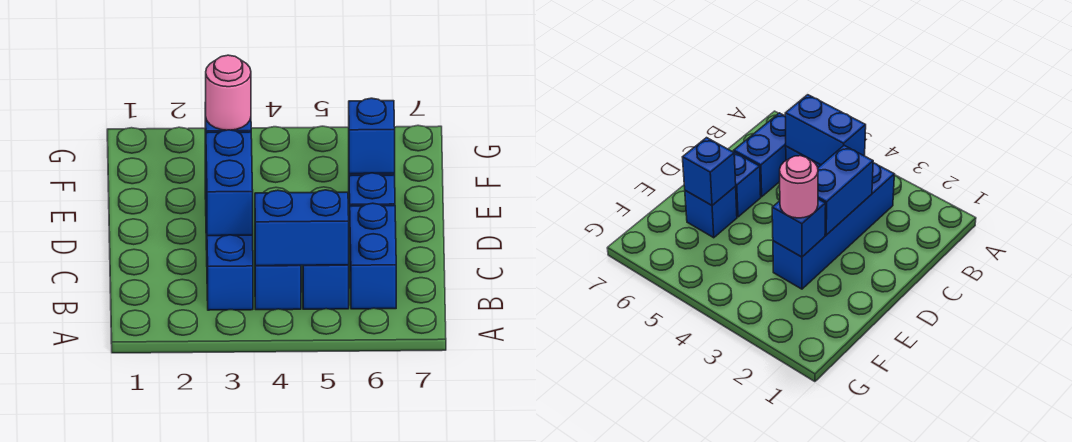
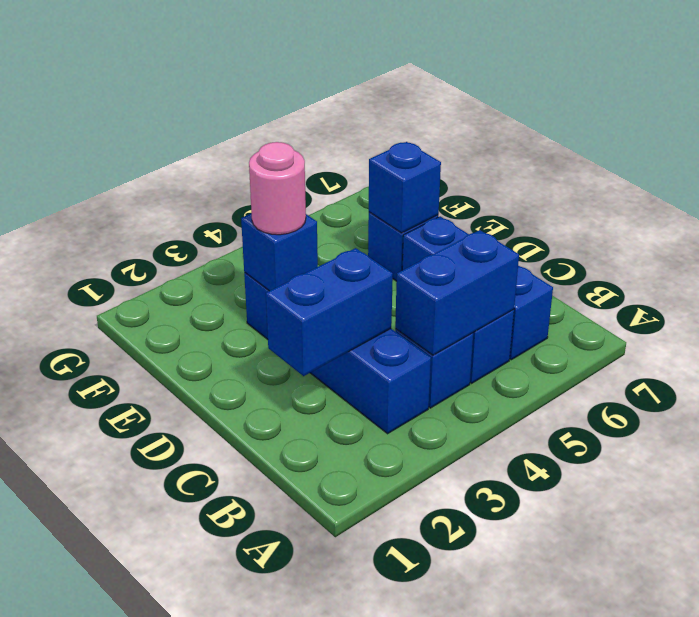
blue 1x2 brick [206,130,253,236] -> blue 1x2 brick turned to [266,248,393,376]

